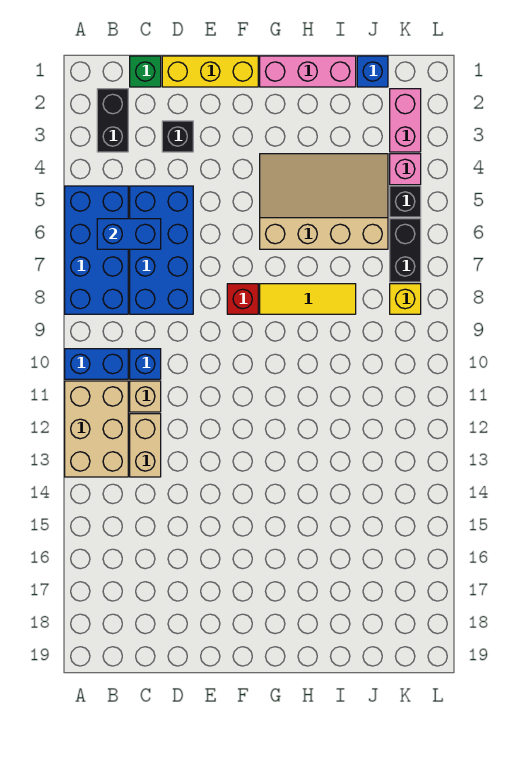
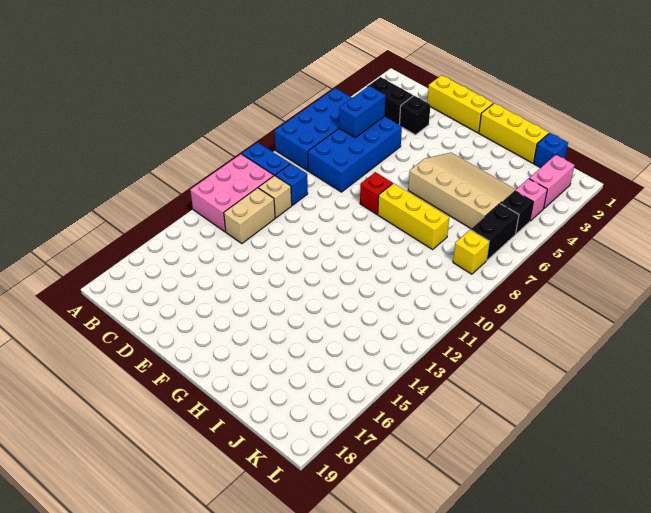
tan 2x3 brick [65,381,128,477] -> pink 2x3 brick [190,154,274,232]
black 1x2 brick [97,89,128,152] -> black 1x2 brick turned to [367,77,413,124]
blue 1x2 brick [97,219,161,249] -> blue 1x2 brick turned to [339,86,385,137]
green 1x1 brick [130,56,161,87] -> none
pink 1x3 brick [260,56,356,87] -> yellow 1x3 brick [479,103,549,163]
yellow 1x3 tile [260,284,356,314] -> yellow 1x3 brick [378,183,449,249]

